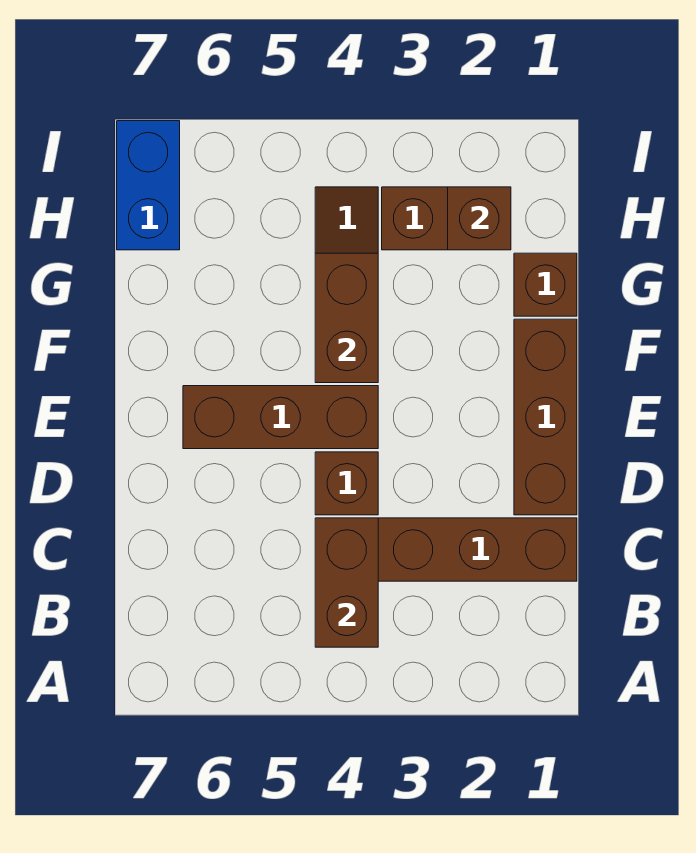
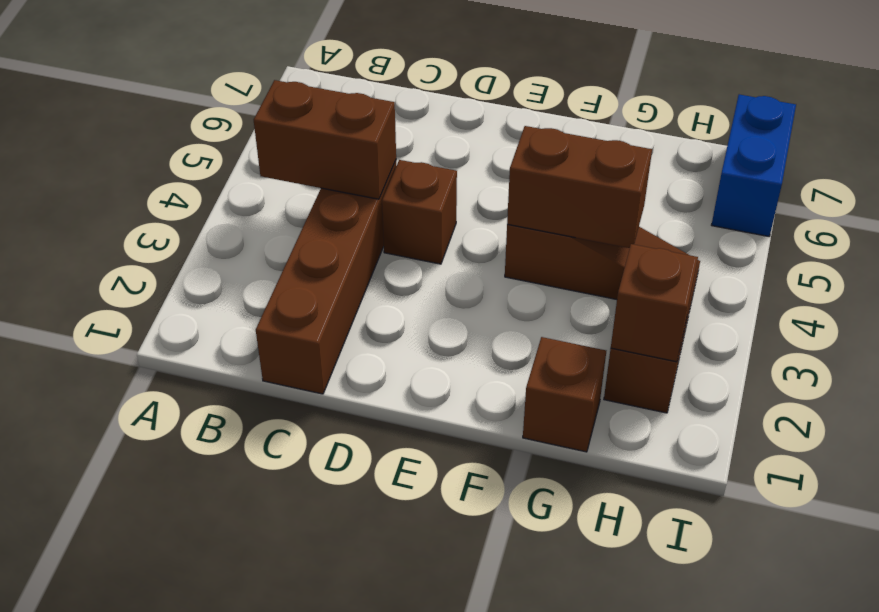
brown 1x3 brick [514,319,577,515] -> none
brown 1x3 brick [183,386,378,449] -> none
blue 1x2 brick [117,121,180,250] -> blue 1x2 brick turned to [712,95,796,236]

